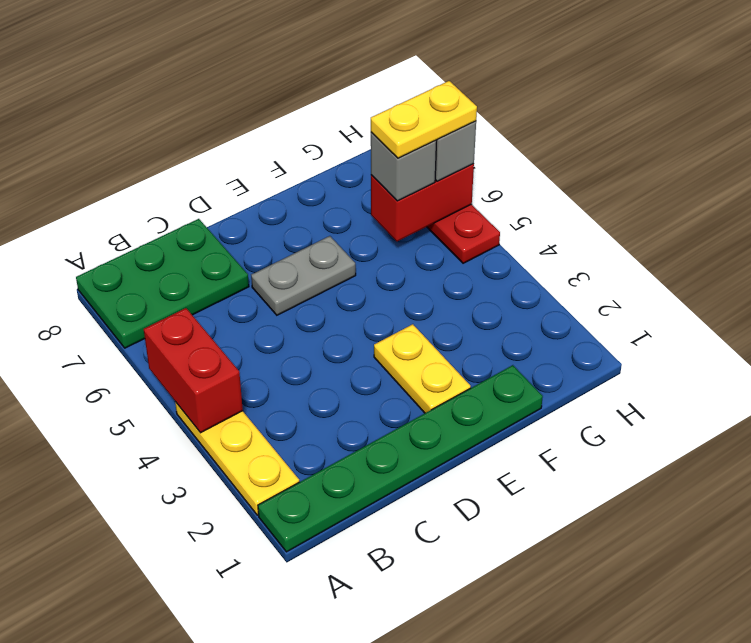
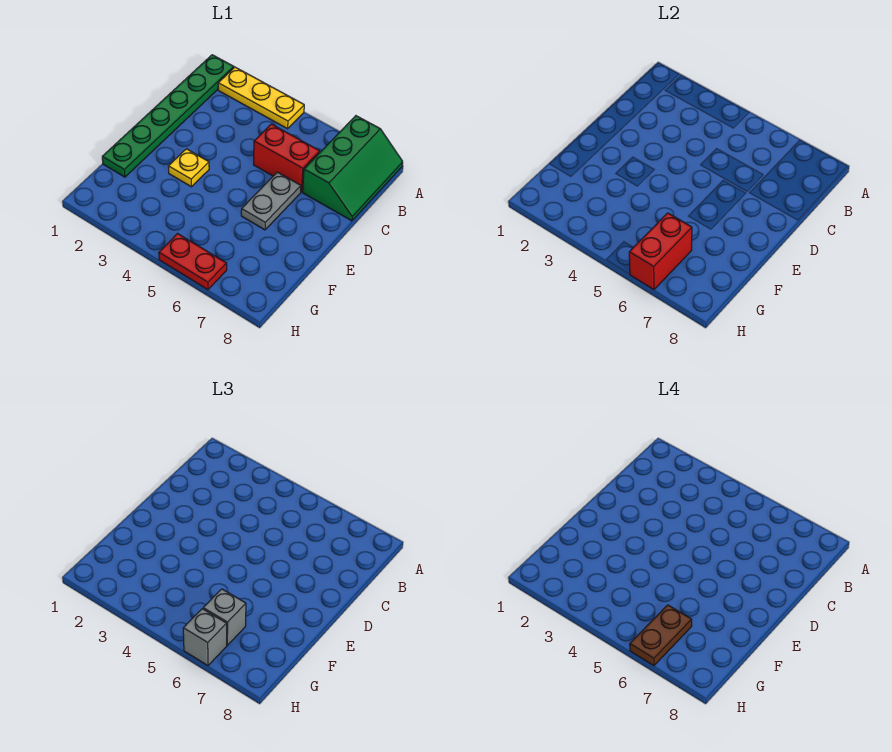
red 1x2 brick [144,308,243,433] -> red 1x2 brick moved to [254,124,320,192]
green 2x3 plate [76,219,249,348] -> green 2x3 slope [303,116,403,221]
yellow 1x2 plate [374,324,471,413] -> yellow 1x1 plate [168,149,209,187]
yellow 1x2 plate [371,81,477,158] -> brown 1x2 plate [630,605,692,666]

